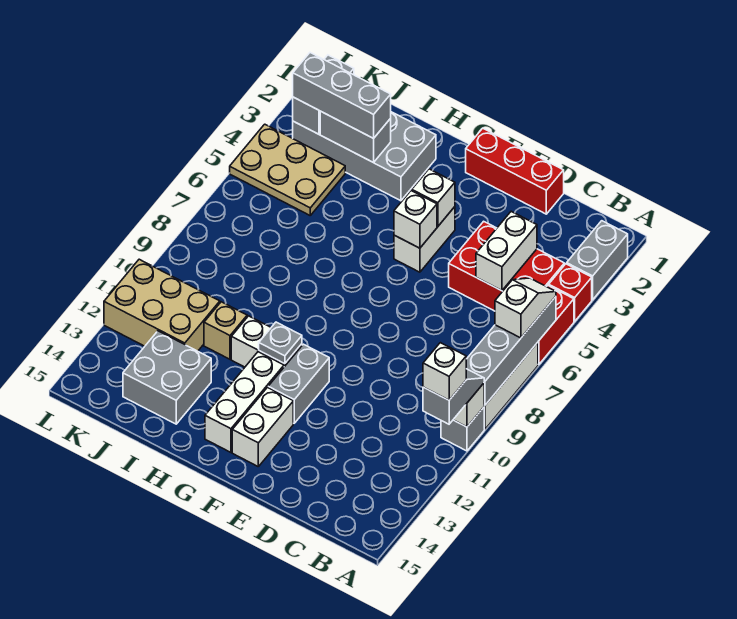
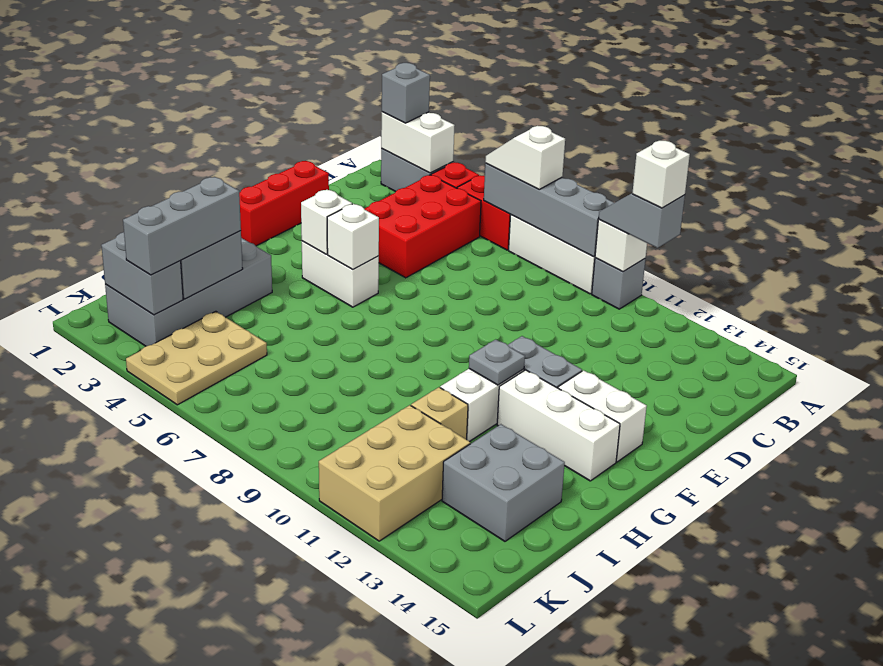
none -> grey 1x1 brick [382,63,430,123]
white 1x2 brick [476,211,537,291] -> white 1x2 brick moved to [381,112,455,173]

